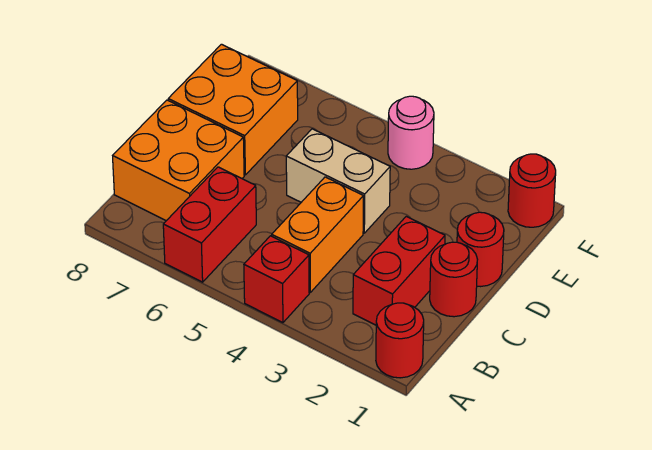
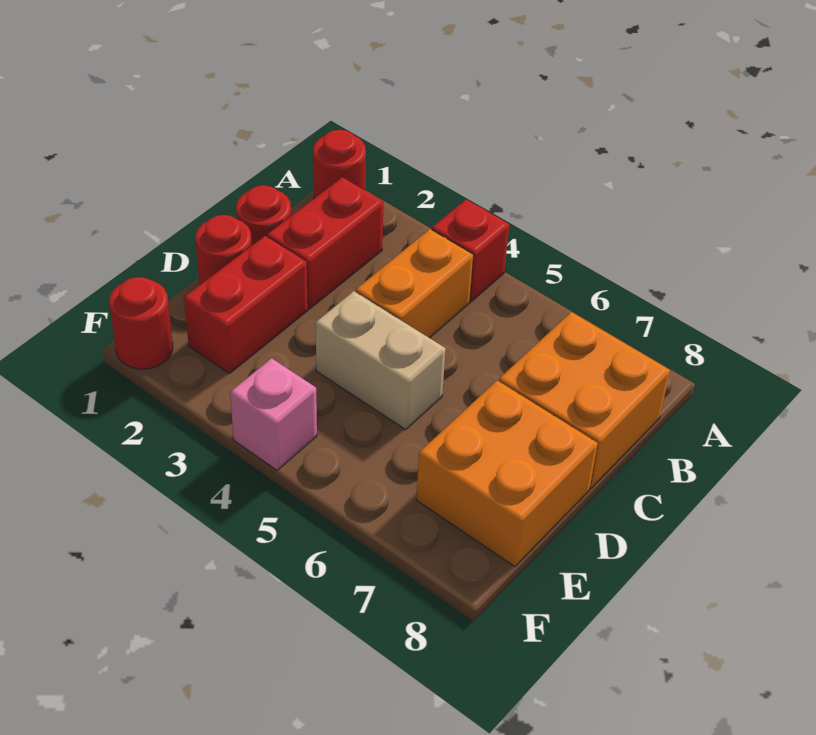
red 1x2 brick [163,167,256,282] -> red 1x2 brick moved to [184,236,308,374]
pink 1x1 round brick [388,96,434,169] -> pink 1x1 brick [230,358,317,470]

